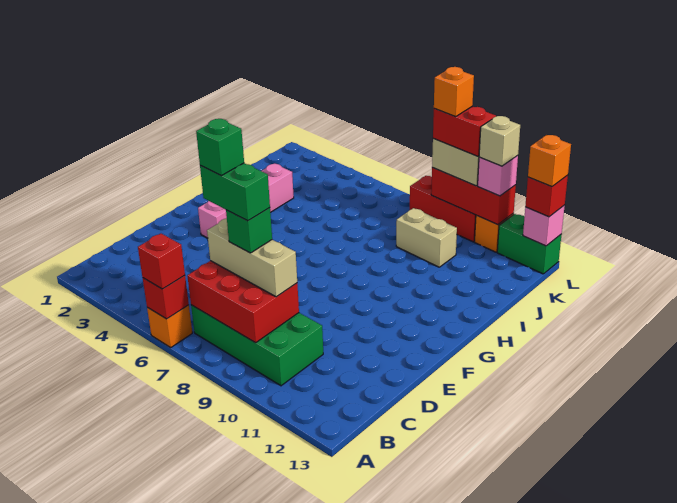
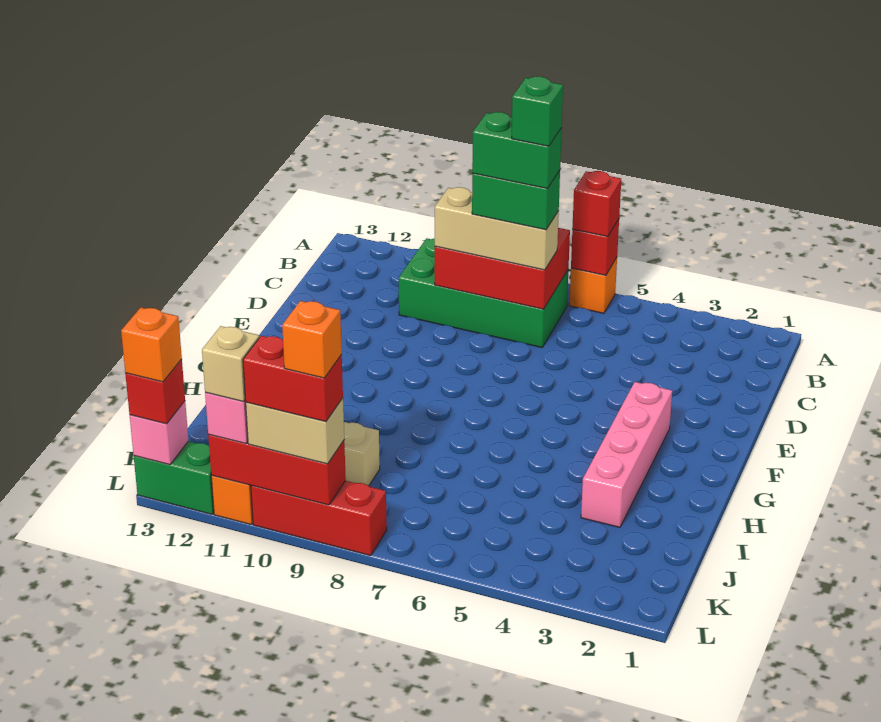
green 1x1 brick [226,208,272,253] -> green 1x2 brick [472,170,560,230]

